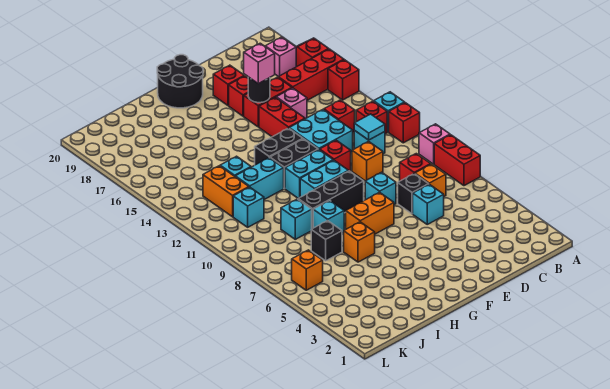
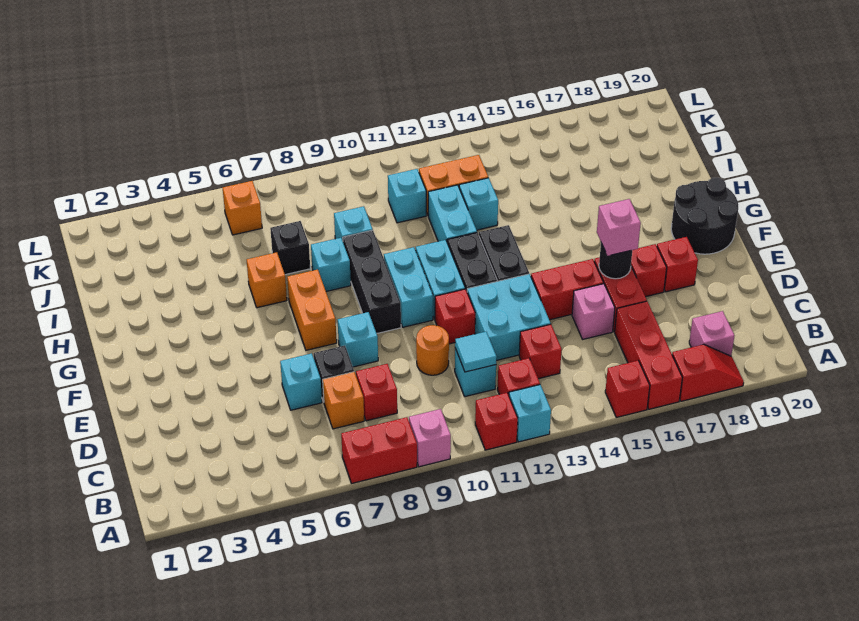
orange 1x1 brick [352,141,383,181] -> orange 1x1 round brick [416,325,449,375]

